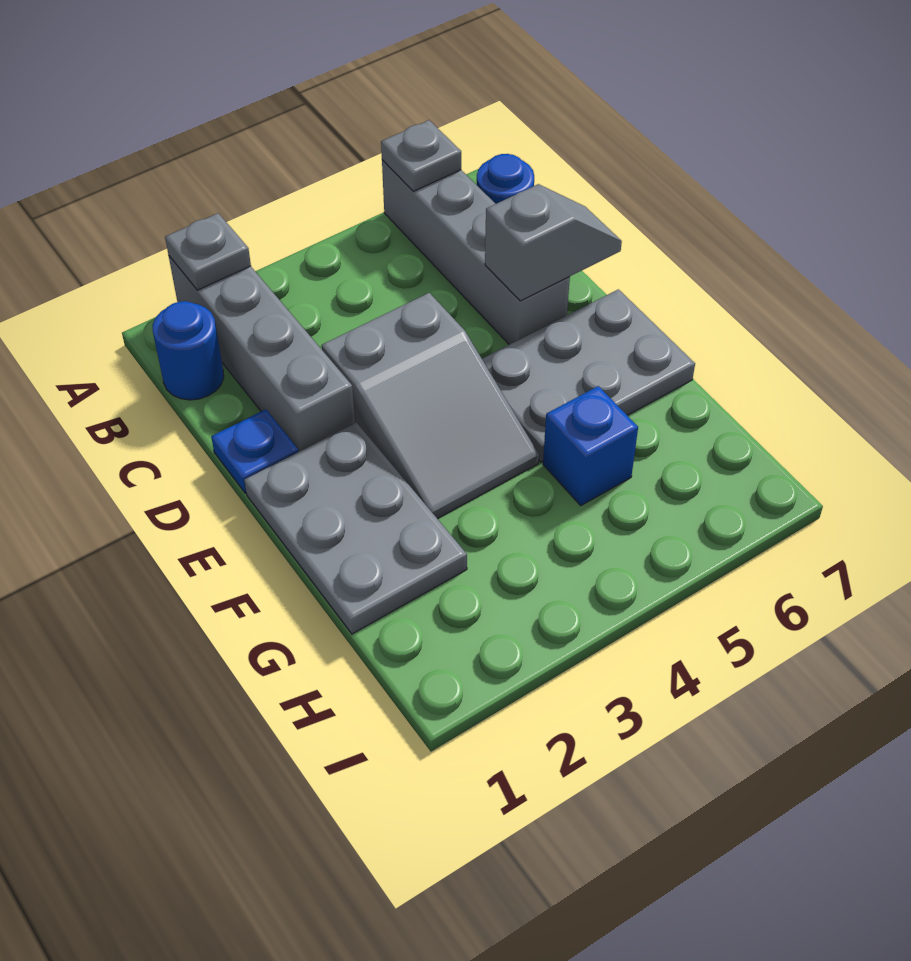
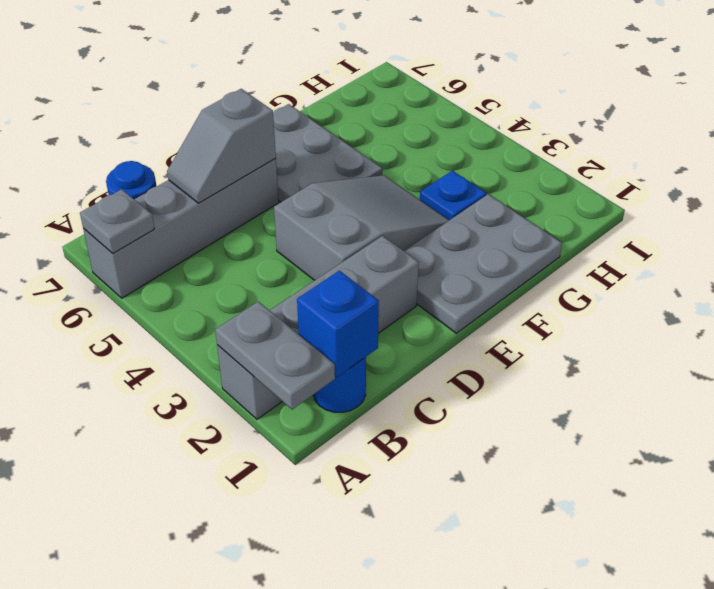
grey 1x1 plate [165,213,251,290] -> grey 1x2 plate [215,301,335,409]
blue 1x1 plate [211,409,298,493] -> blue 1x1 plate moved to [420,171,486,220]
grey 1x2 slope [485,184,622,301] -> grey 1x2 slope turned to [167,89,276,203]
blue 1x1 brick [543,386,638,505] -> blue 1x1 brick moved to [297,271,379,377]

